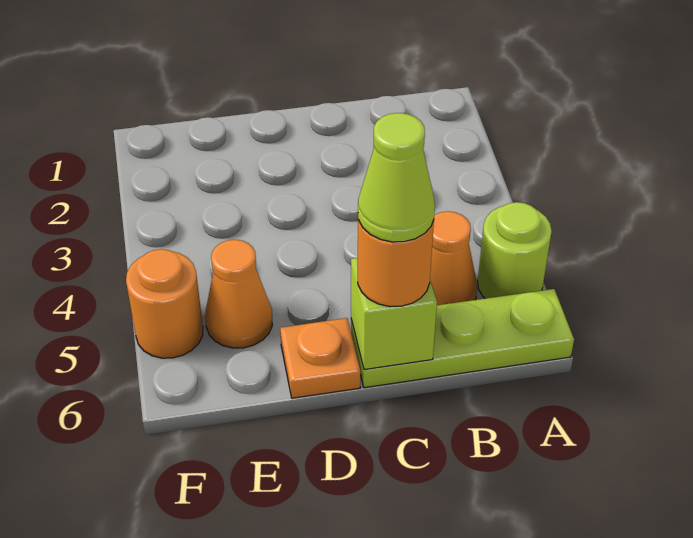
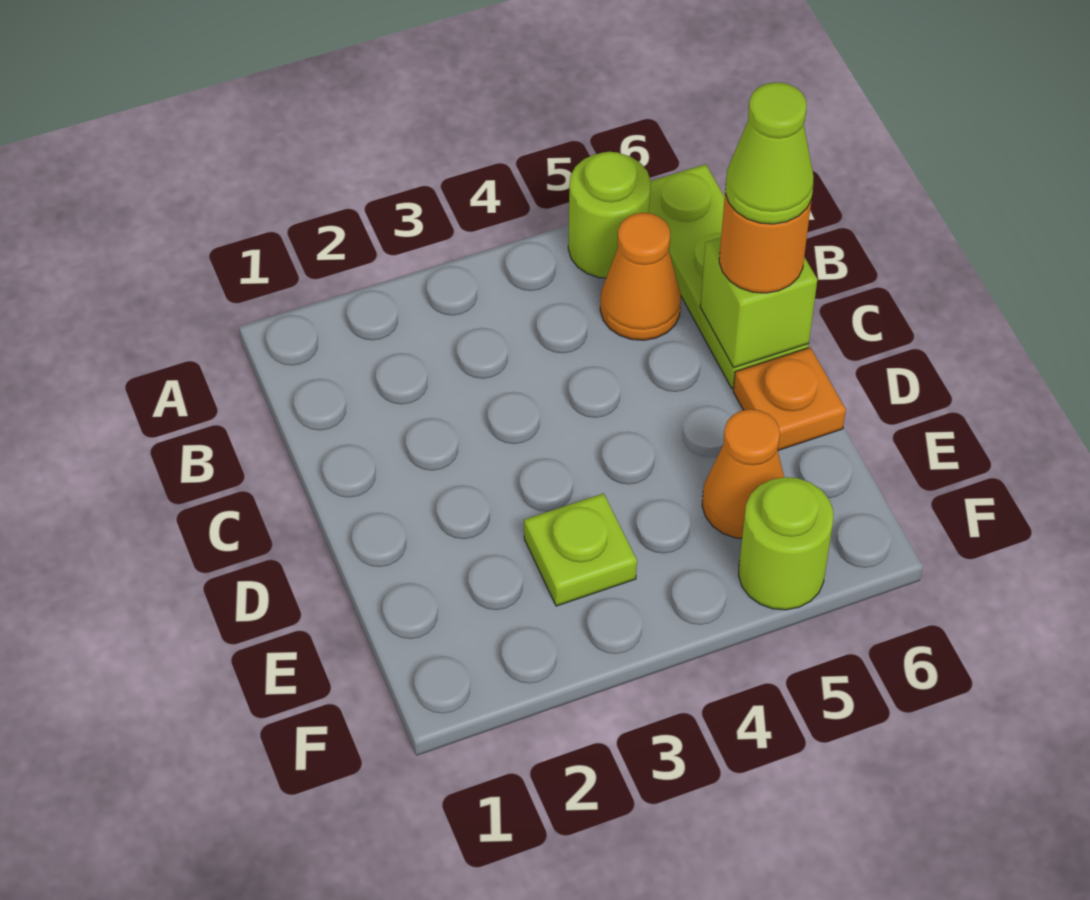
none -> lime 1x1 plate [524,493,637,606]
orange 1x1 round brick [126,249,203,358] -> lime 1x1 round brick [738,477,833,610]

